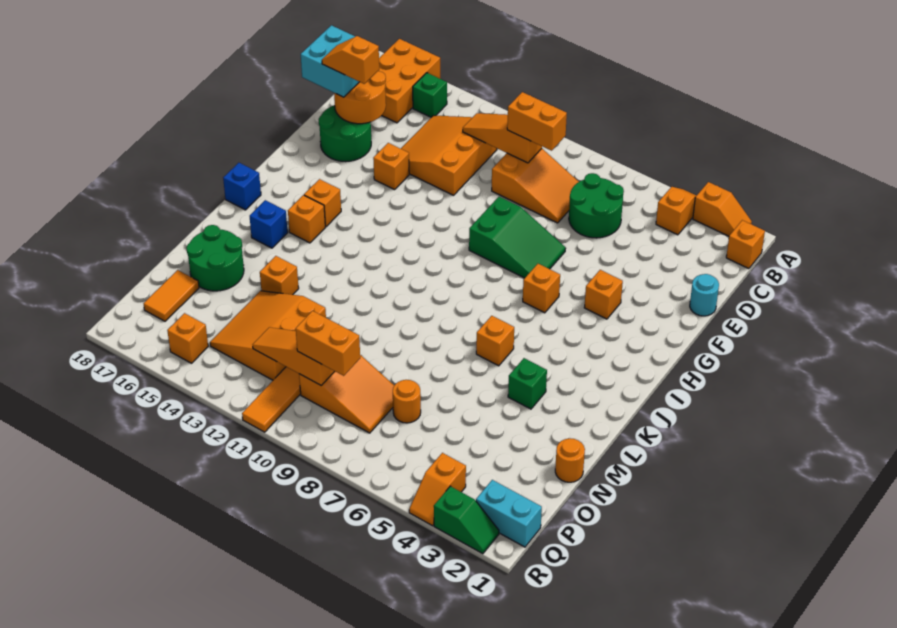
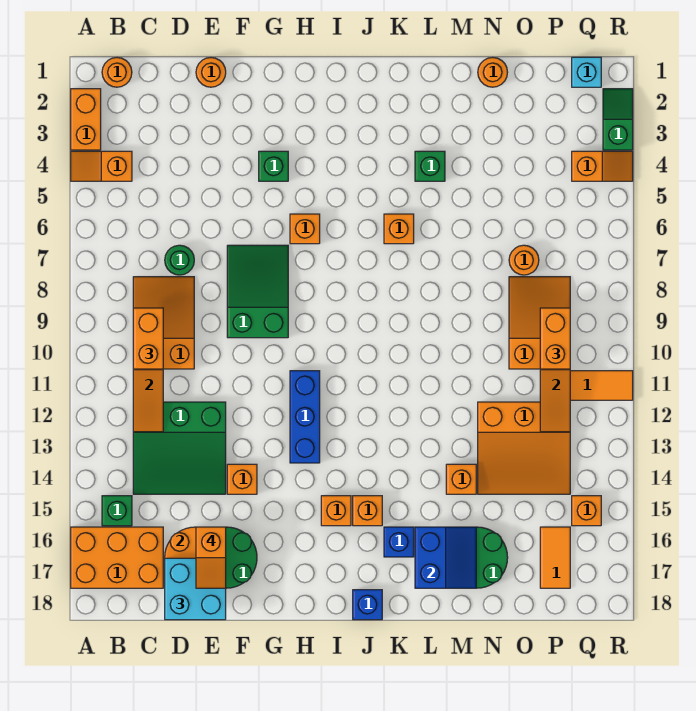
orange 1x2 slope [693,182,752,236] -> orange 1x2 brick [71,89,101,150]
orange 1x1 brick [726,220,765,269] -> orange 1x1 round brick [102,58,132,87]
green 2x2 round brick [569,173,624,238] -> green 1x1 round brick [165,245,194,275]
orange 3x3 slope [401,115,497,195] -> green 3x3 slope [133,402,226,494]
cyan 1x1 round brick [690,274,719,316] -> orange 1x1 round brick [196,58,226,87]
orange 1x1 brick [584,270,623,319] -> green 1x1 brick [259,151,288,181]
none -> blue 1x3 brick [290,371,320,463]
none -> blue 2x2 slope [415,527,476,588]
orange 1x2 tile [144,270,199,321] -> orange 1x2 tile turned to [540,527,570,588]
cyan 1x2 brick [476,480,542,547] -> cyan 1x1 brick [572,57,601,87]

